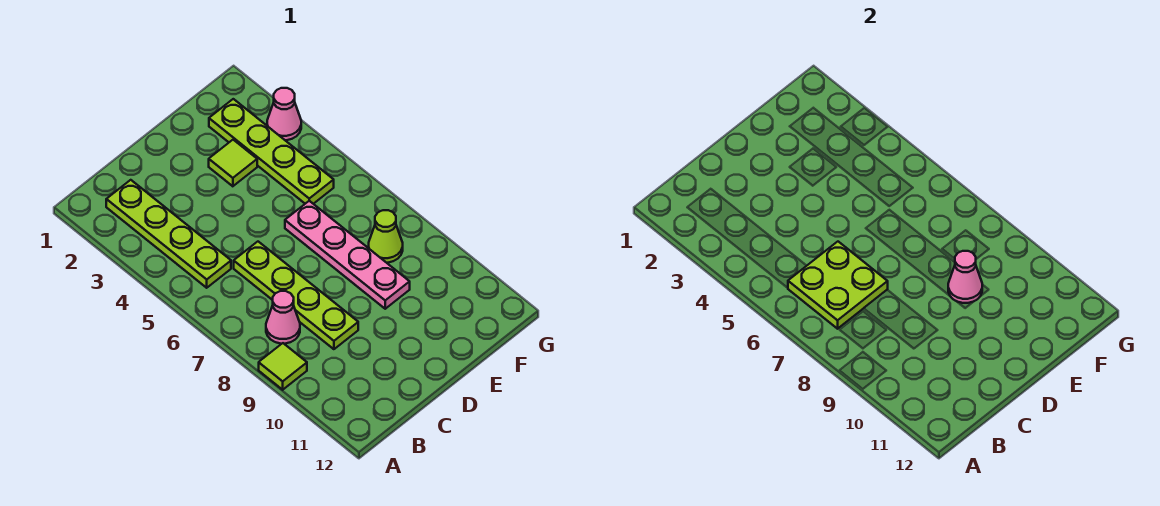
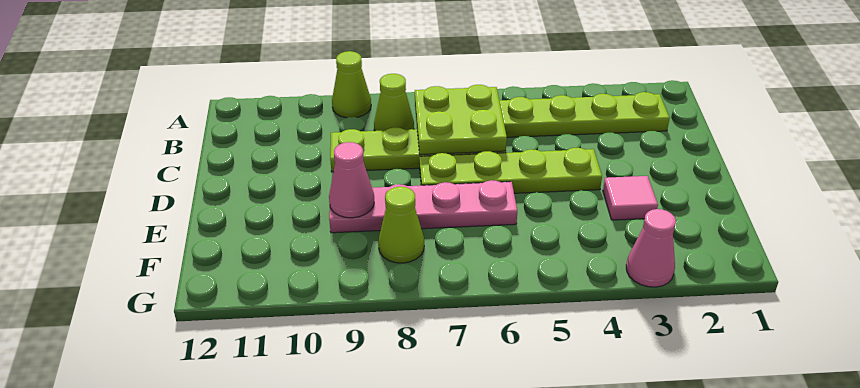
lime 1x1 tile [259,343,307,390] -> lime 1x1 cone [332,51,371,118]
pink 1x1 cone [266,291,300,344] -> lime 1x1 cone [374,74,414,131]
lime 1x1 tile [209,140,257,186] -> pink 1x1 tile [603,176,658,220]
lime 1x4 plate [209,99,334,204] -> lime 1x4 plate moved to [420,148,602,193]

